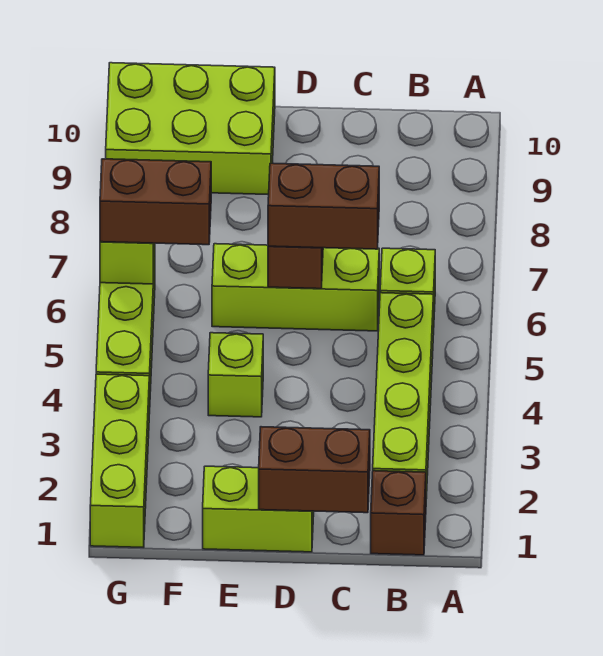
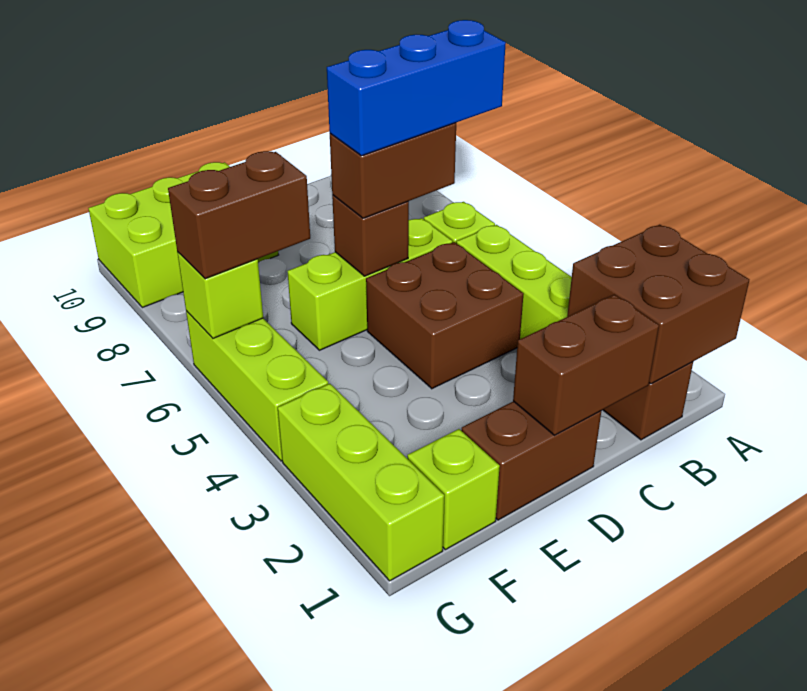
none -> brown 2x2 brick [567,225,749,384]
none -> blue 1x3 brick [327,20,506,156]
none -> brown 2x2 brick [366,242,523,389]
lime 1x2 brick [203,466,314,552] -> brown 1x2 brick [461,401,601,520]
lime 1x1 brick [208,333,263,417] -> lime 1x1 brick moved to [407,429,500,550]

